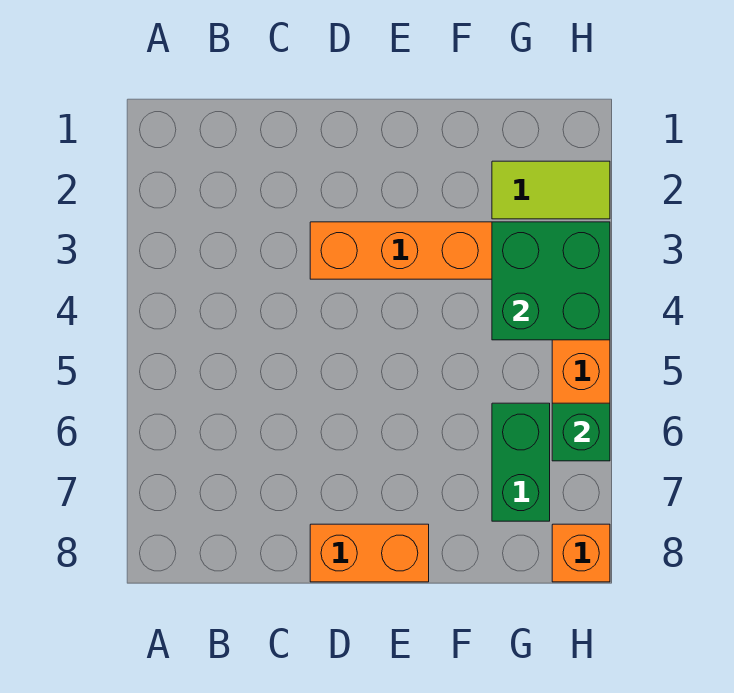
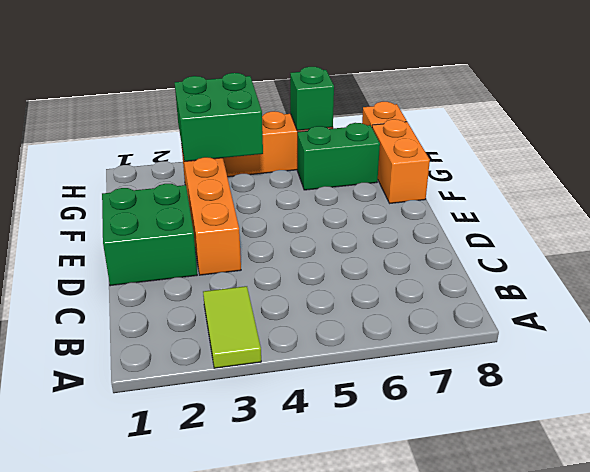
none -> green 2x2 brick [102,184,197,286]
orange 1x2 brick [310,524,429,582] -> orange 1x2 brick moved to [372,119,430,203]
lime 1x2 tile [492,161,610,219] -> lime 1x2 tile moved to [203,286,261,368]

